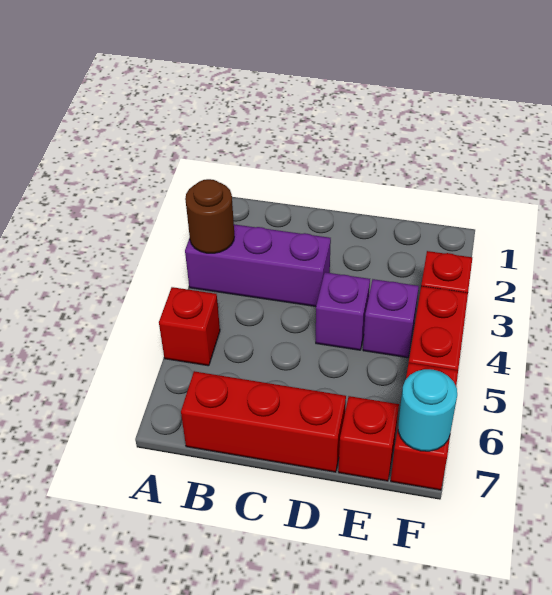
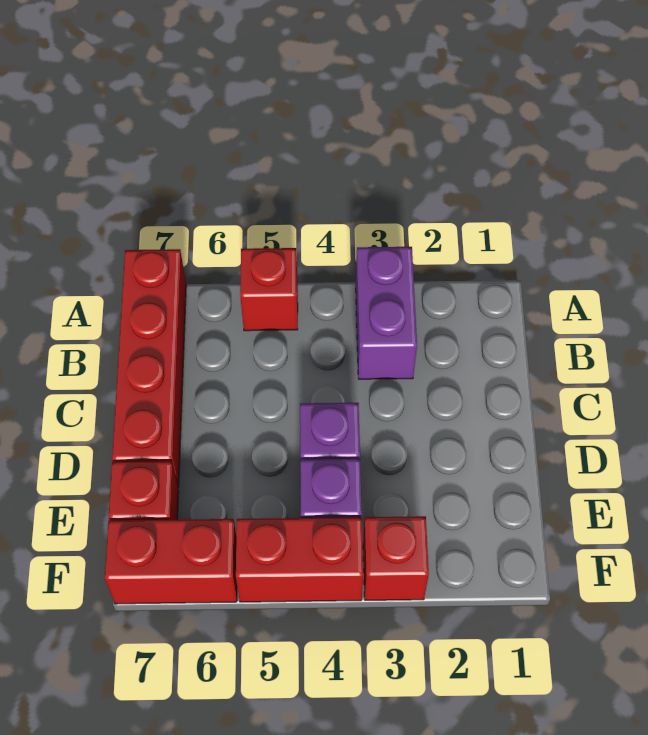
purple 1x3 brick [185,224,331,306] -> purple 1x2 brick [356,247,417,379]
brown 1x1 round brick [185,179,234,253] -> none
red 1x3 brick [181,371,346,472] -> red 1x4 brick [112,249,186,487]
cyan 1x1 round brick [398,369,457,451] -> none

